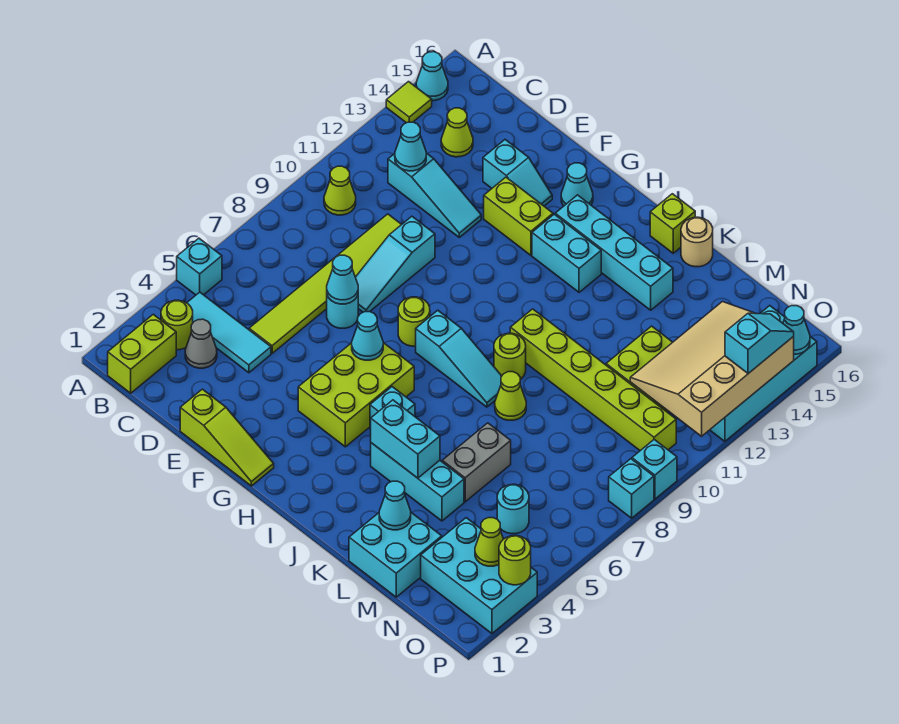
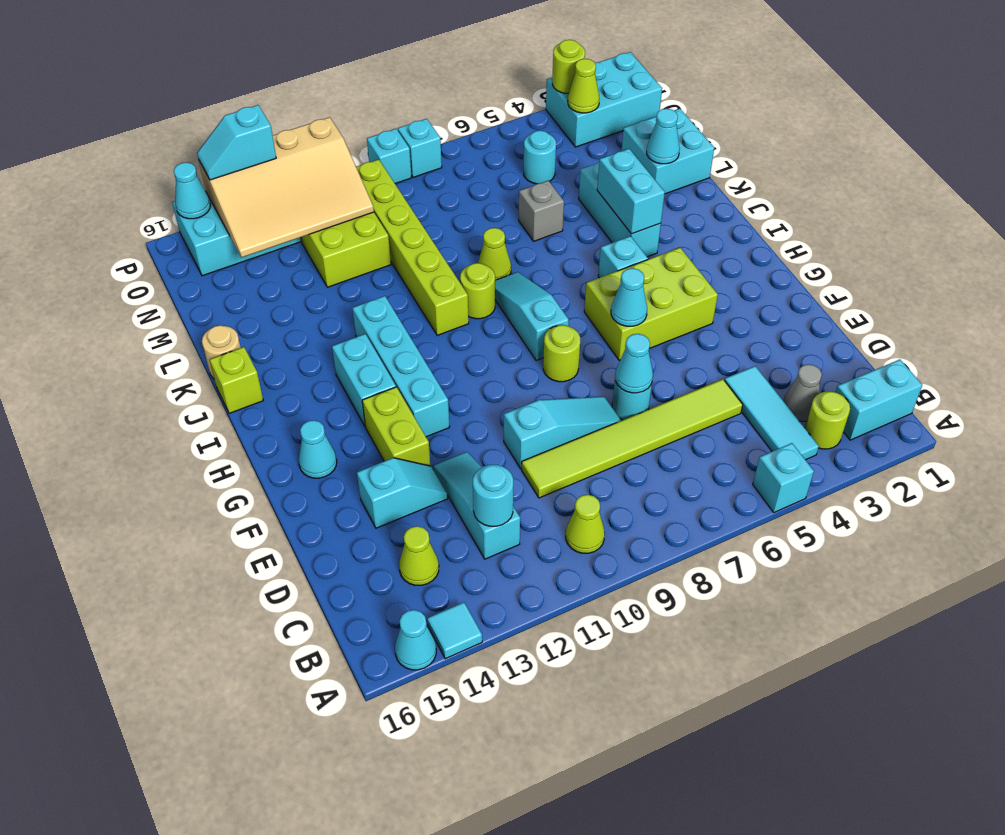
lime 1x1 tile [386,82,432,123] -> cyan 1x1 tile [427,602,482,659]
lime 1x2 brick [108,314,176,393] -> cyan 1x2 brick [836,360,922,440]
cyan 1x1 cone [395,122,426,171] -> cyan 1x1 round brick [473,465,513,526]
lime 1x3 slope [180,389,274,486] -> none
cyan 1x2 slope [483,140,552,206] -> cyan 1x2 slope turned to [357,458,448,528]
cyan 1x4 brick [555,195,673,310] -> cyan 1x4 brick moved to [352,296,450,437]
grey 1x2 brick [442,423,511,502] -> grey 1x1 brick [519,181,564,241]
cyan 2x3 brick [421,518,537,633] -> cyan 2x3 brick turned to [546,52,662,147]

